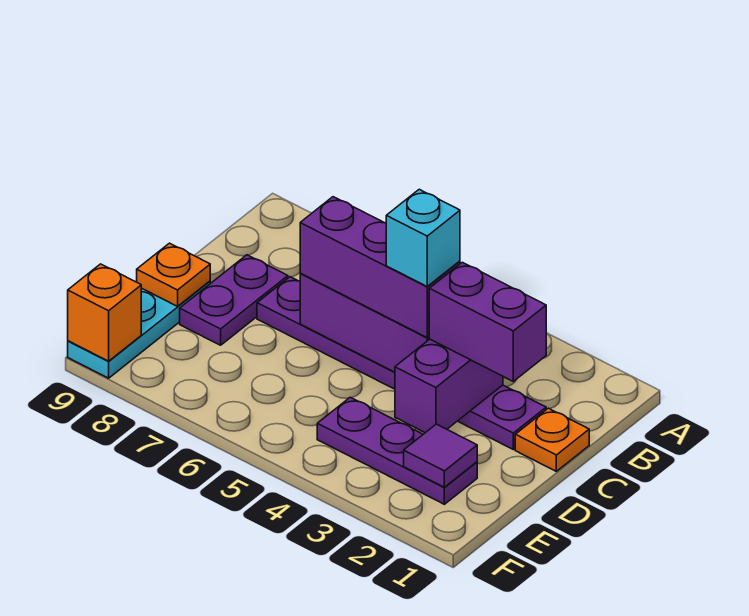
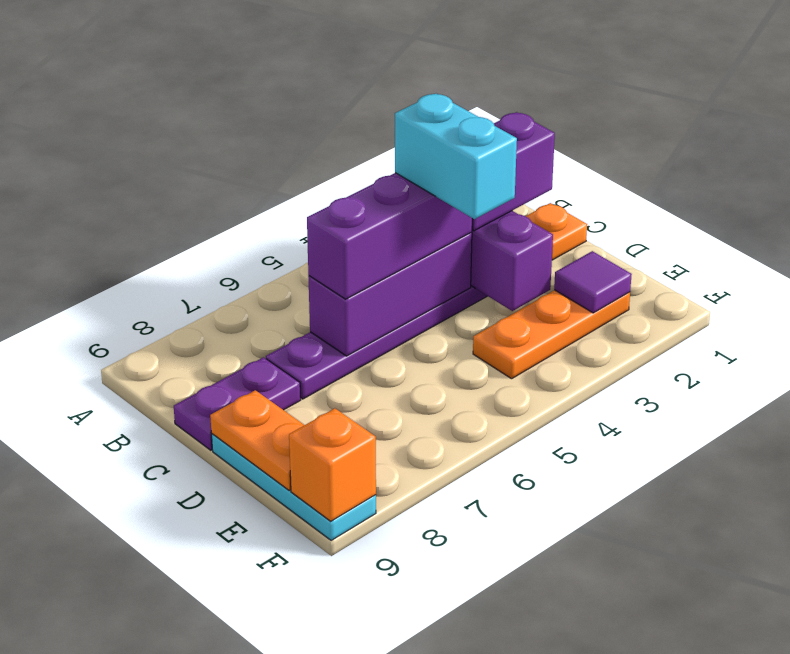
cyan 1x1 brick [386,189,460,286] -> cyan 1x2 brick [395,94,517,219]
purple 1x2 plate [180,255,288,345] -> purple 1x2 plate turned to [174,357,301,450]
orange 1x1 plate [137,243,210,306] -> orange 1x2 plate [210,390,304,490]
purple 1x3 plate [317,397,477,504] -> orange 1x3 plate [473,290,630,379]

